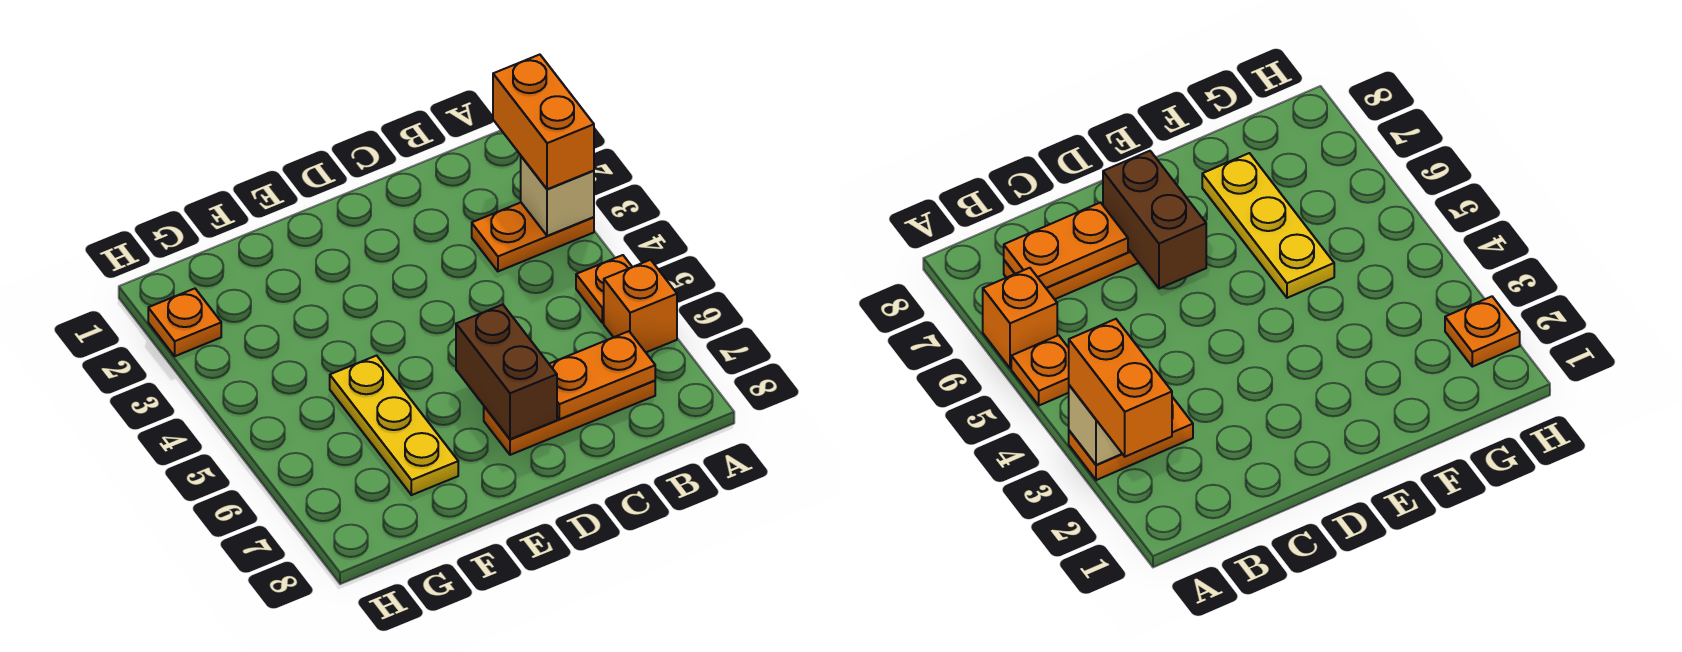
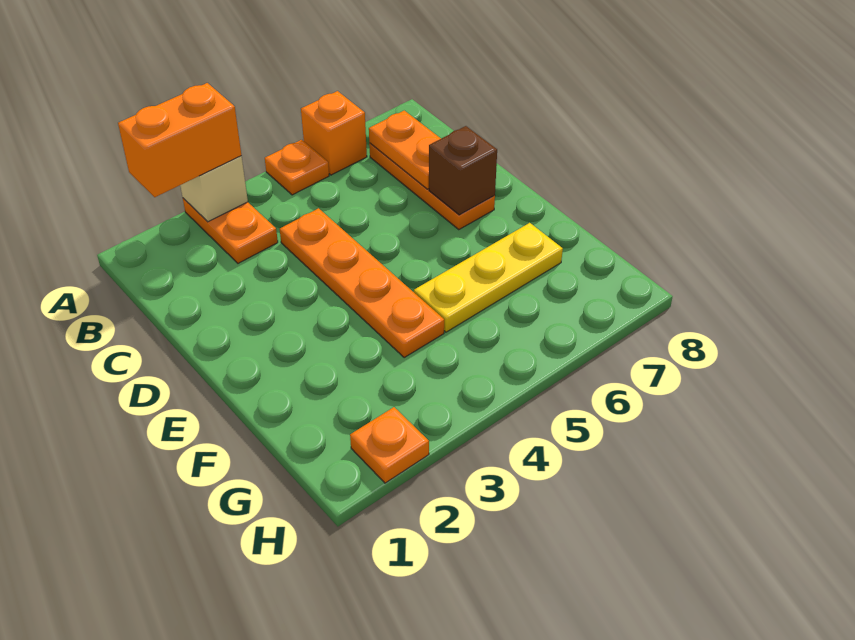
none -> orange 1x4 plate [280,208,444,358]
brown 1x2 brick [456,305,557,439] -> brown 1x1 brick [429,126,497,215]

